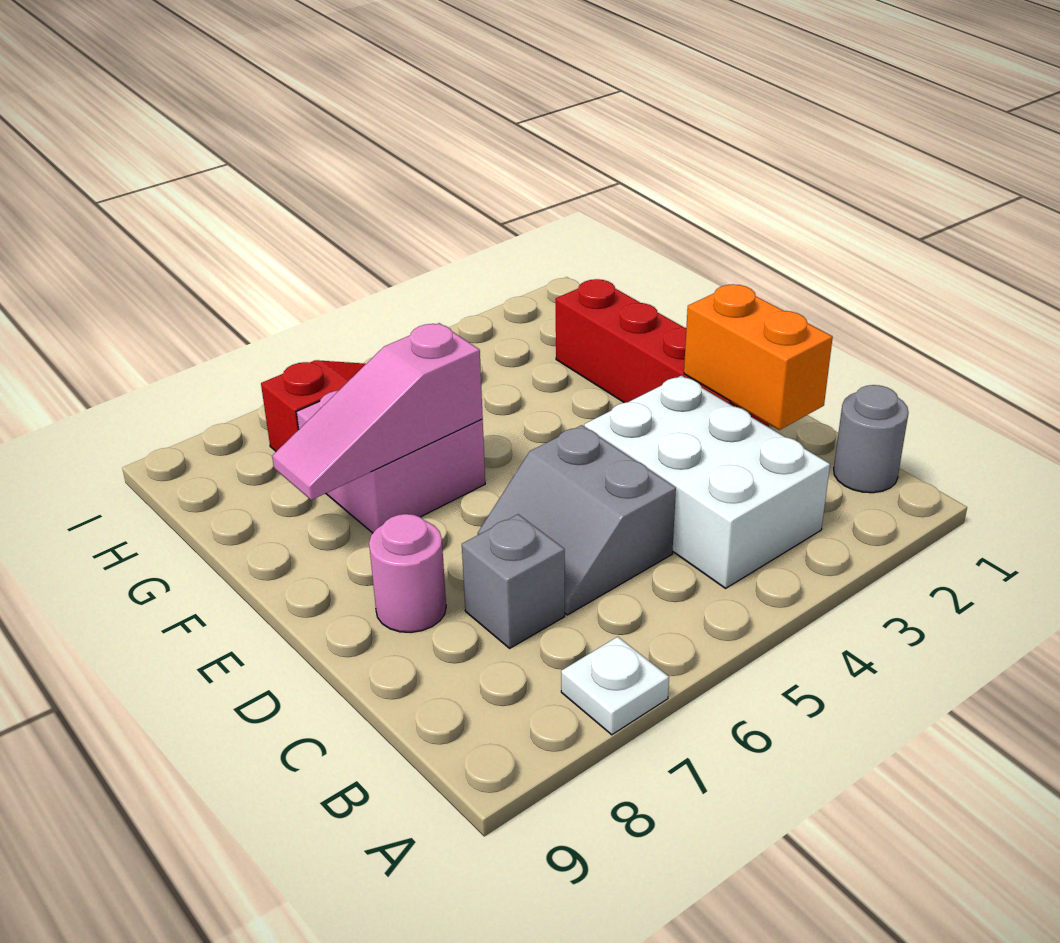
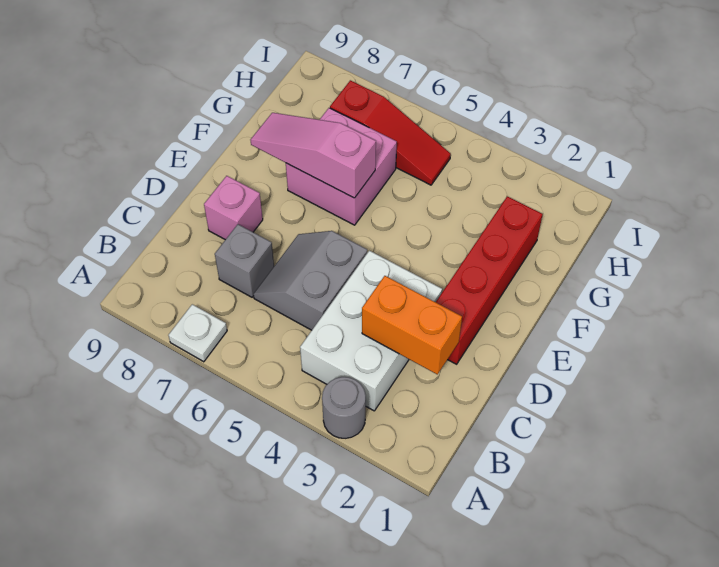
grey 1x1 round brick [834,385,909,493] -> grey 1x1 round brick moved to [322,377,366,438]
orange 1x2 brick [684,284,833,430] -> orange 1x2 brick turned to [362,276,462,374]
pink 1x1 round brick [369,514,446,632] -> pink 1x1 brick [204,176,263,240]

